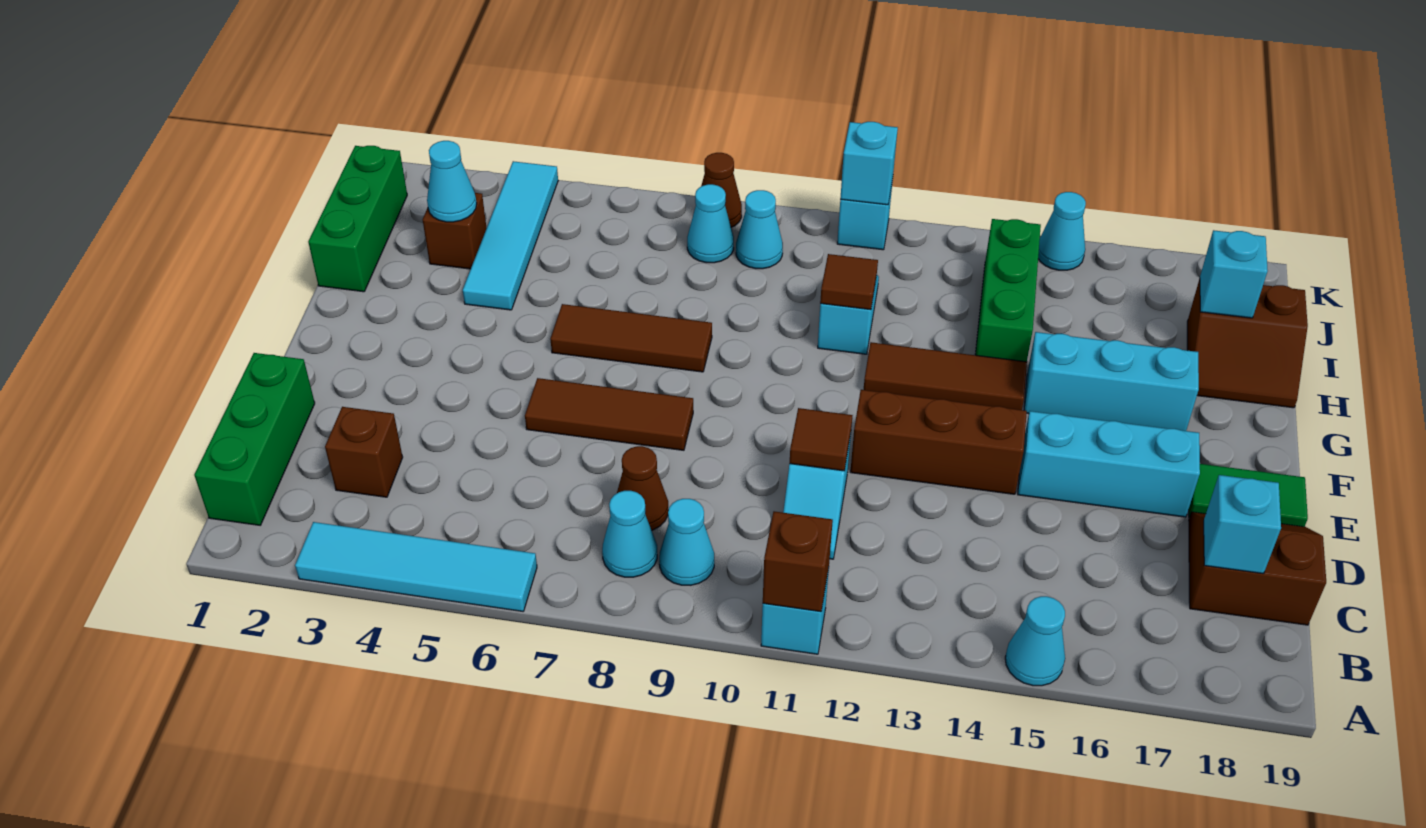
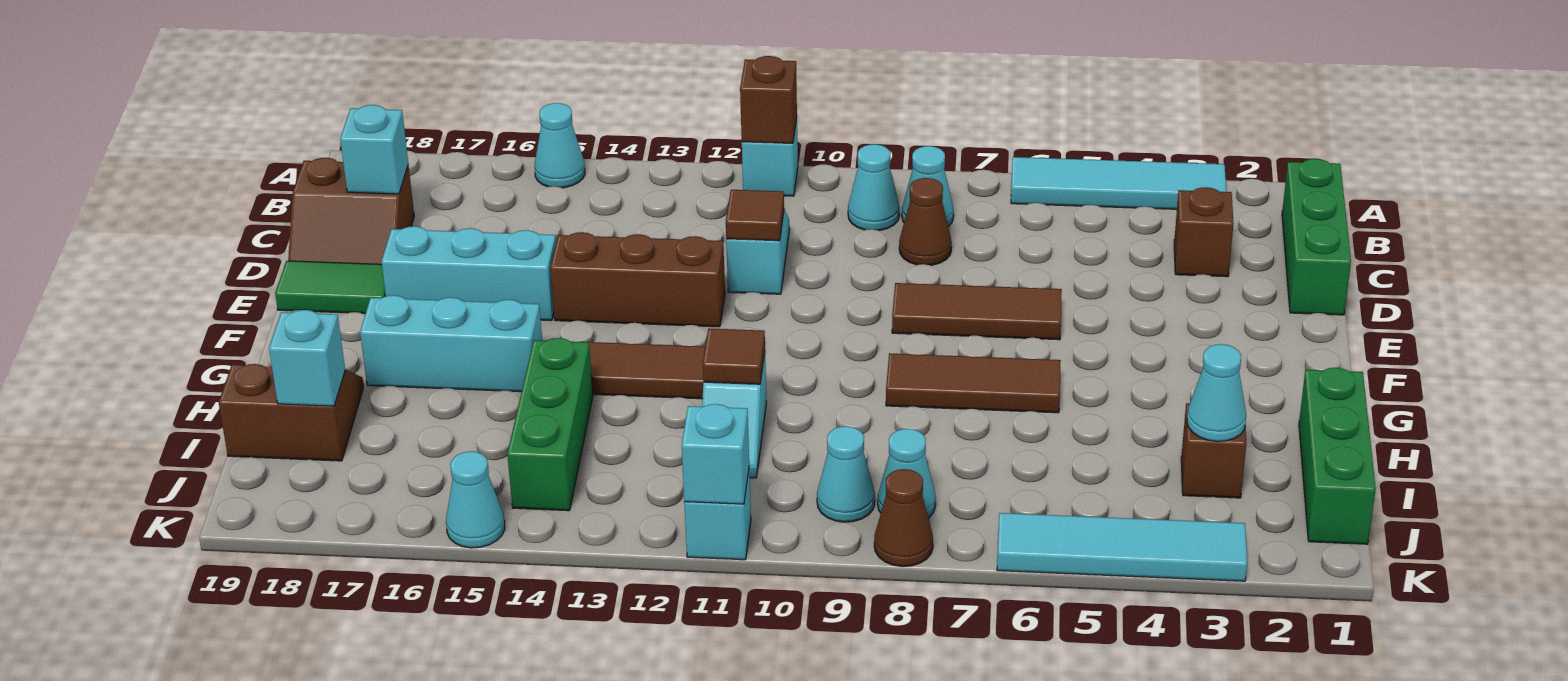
cyan 1x4 tile [463,161,558,310] -> cyan 1x4 tile turned to [997,513,1247,581]

